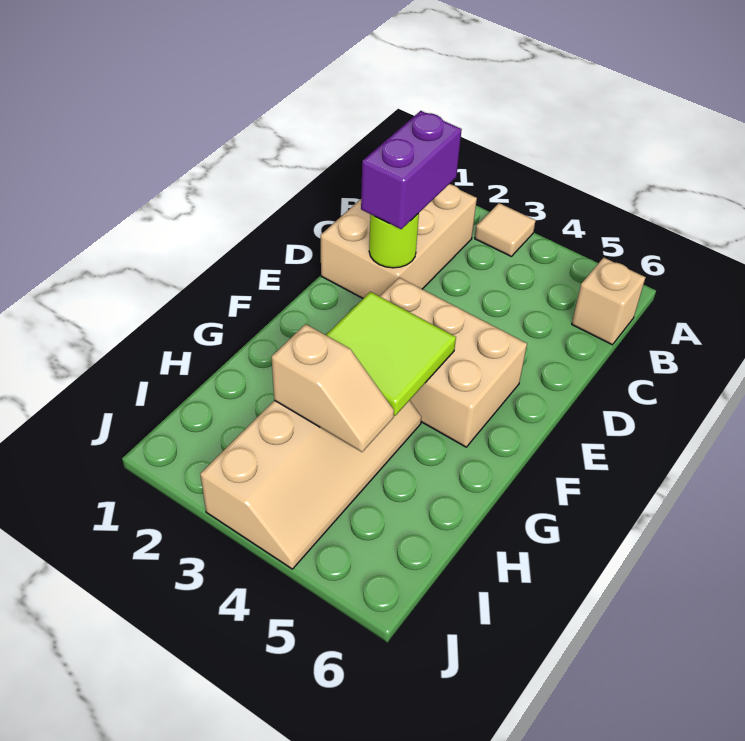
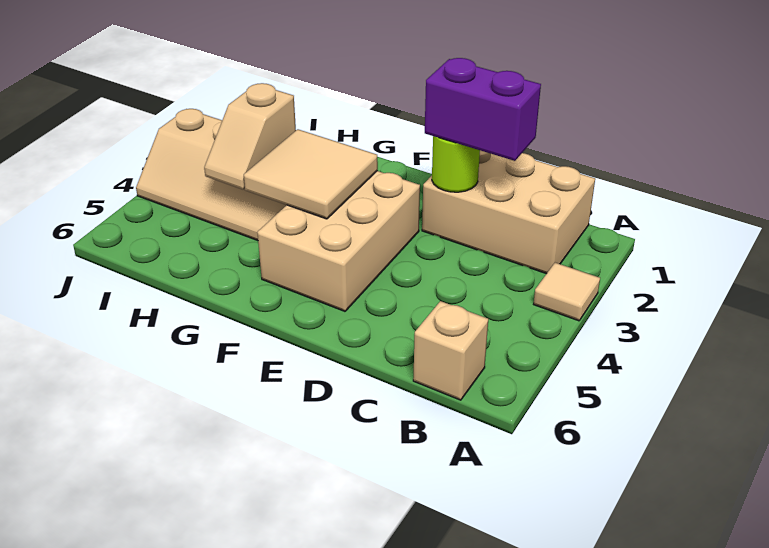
lime 2x2 tile [326,292,456,416] -> tan 2x2 tile [244,129,378,219]

